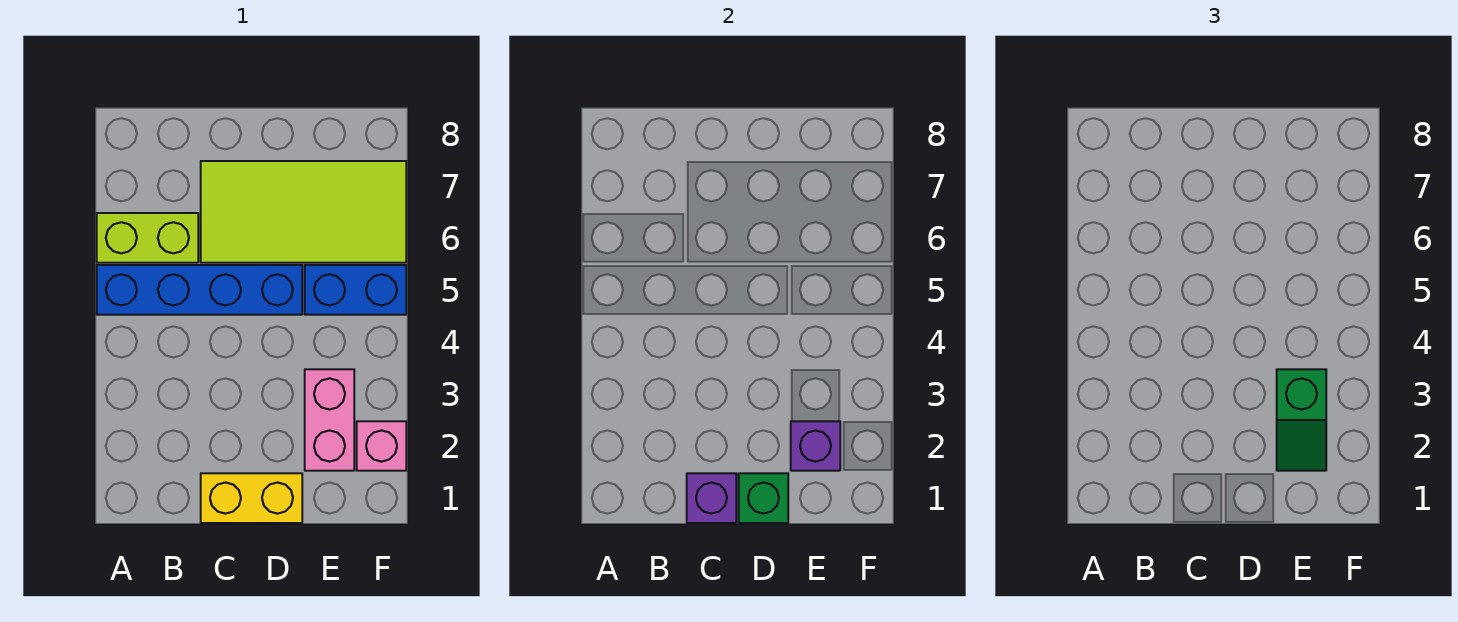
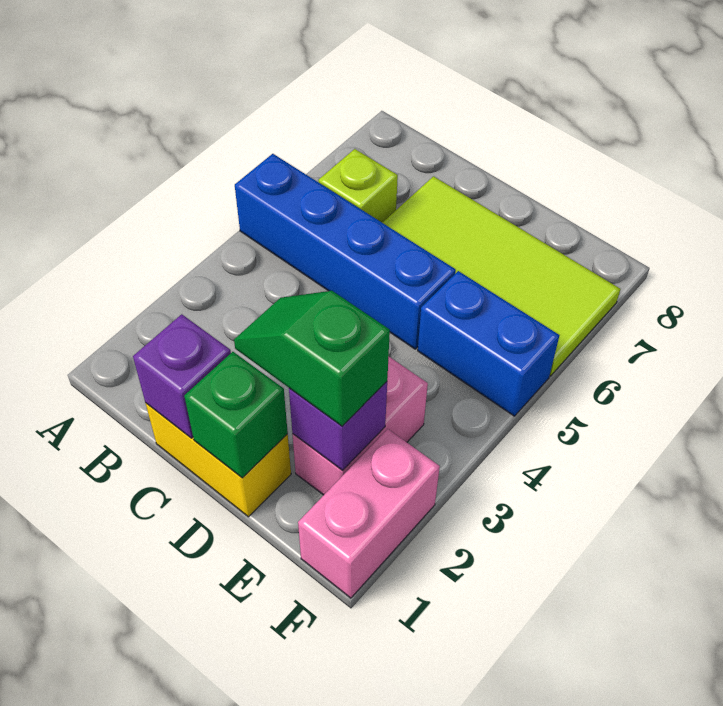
lime 1x2 brick [97,213,198,263] -> lime 1x1 brick [318,149,398,222]
green 1x2 slope [1277,369,1326,471] -> green 1x2 slope turned to [234,291,390,426]
pink 1x1 brick [357,421,406,471] -> pink 1x2 brick [298,429,440,598]

